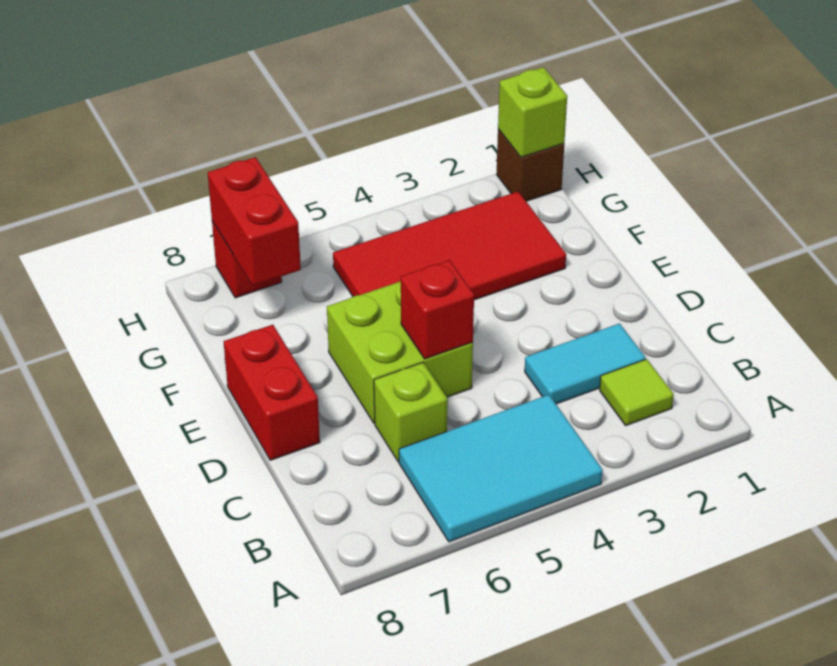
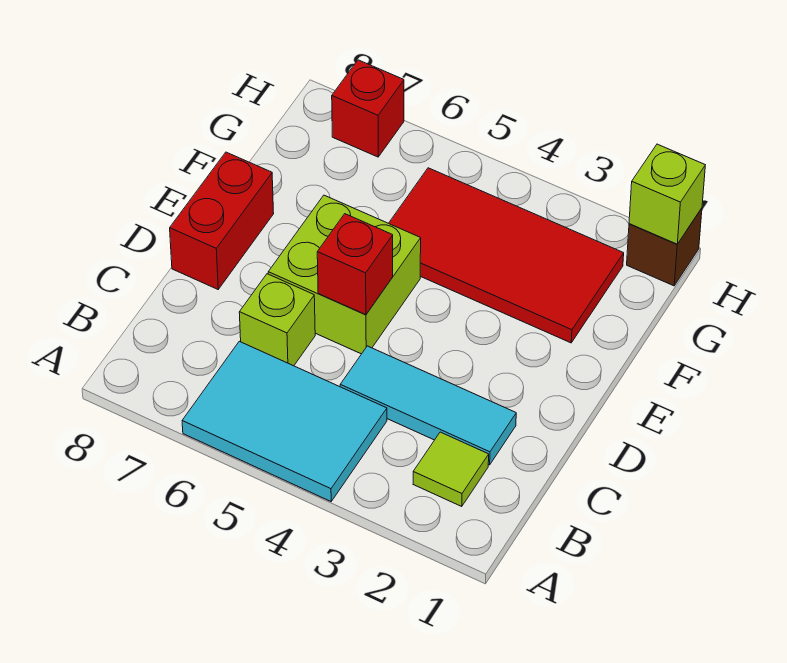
cyan 1x2 tile [525,324,646,404] -> cyan 1x3 tile [340,346,516,465]
red 1x2 brick [208,157,301,286] -> none

